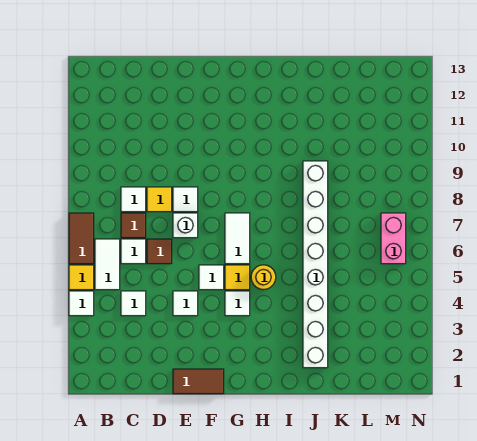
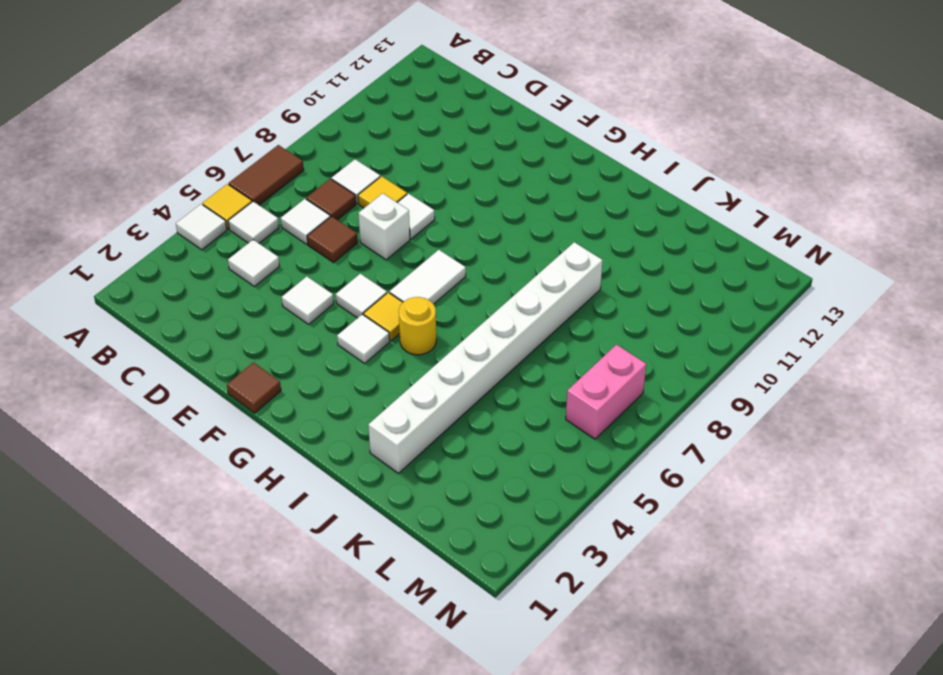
white 1x2 tile [95,239,120,290] -> white 1x1 tile [228,202,279,243]
brown 1x2 tile [173,369,224,394] -> brown 1x1 tile [227,362,281,413]

